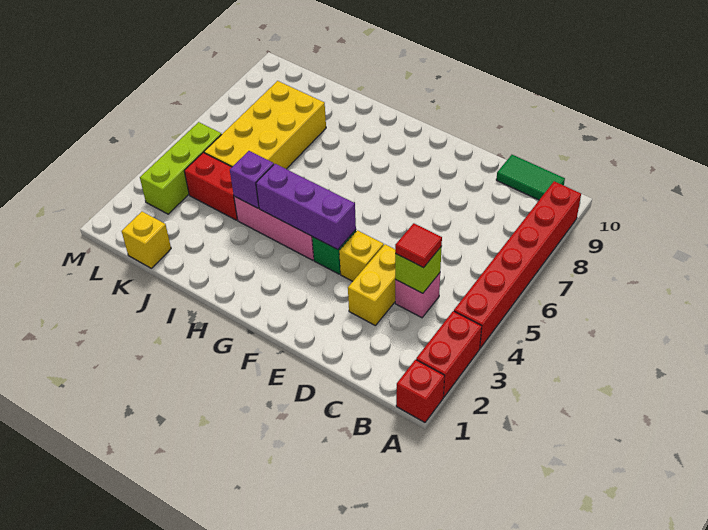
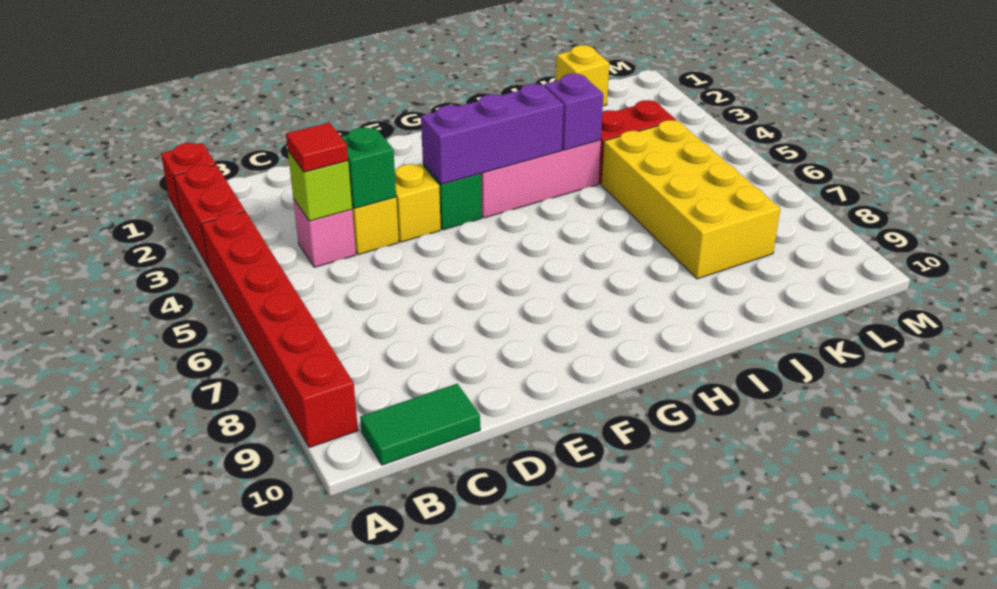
none -> green 1x1 brick [341,127,396,208]
lime 1x3 brick [140,122,222,214] -> none

